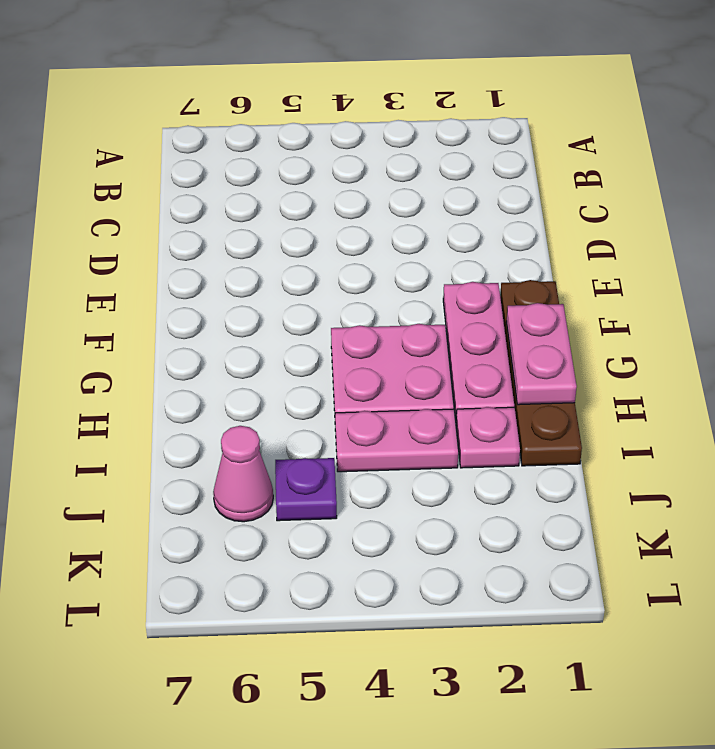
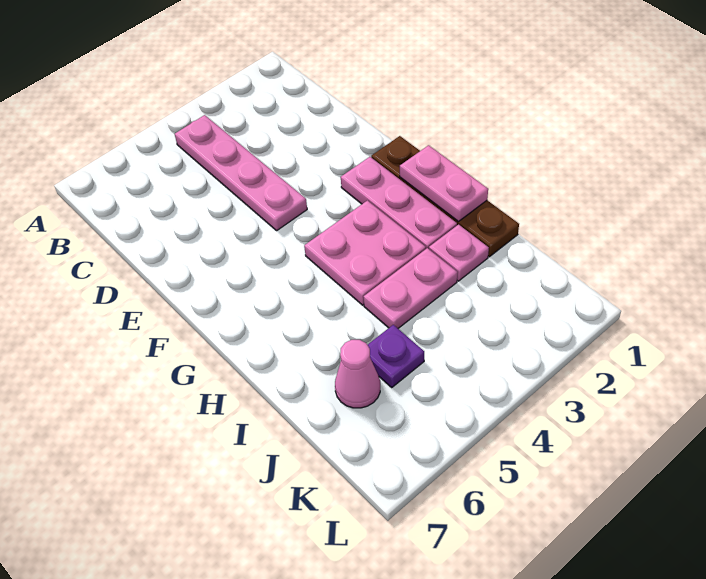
none -> pink 1x4 plate [175,115,307,230]

